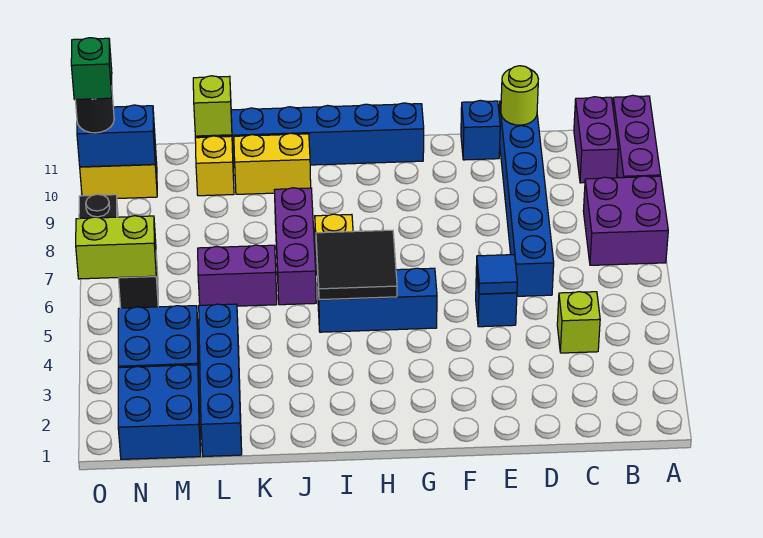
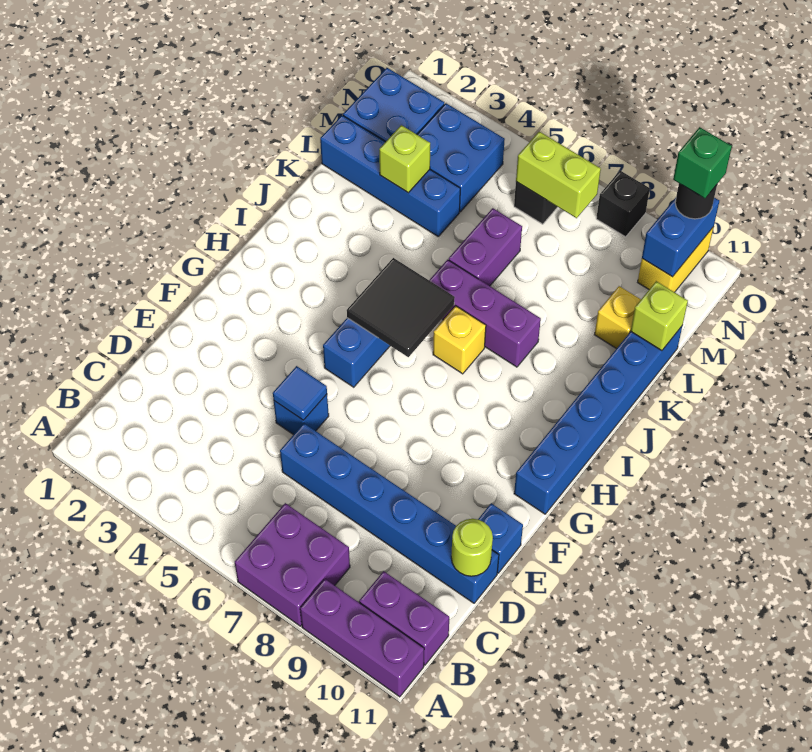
lime 1x1 brick [557,292,600,353] -> lime 1x1 brick moved to [379,125,430,193]
yellow 1x2 brick [234,133,311,194] -> none
lime 1x2 brick [76,216,156,279] -> lime 1x2 brick turned to [516,132,601,218]

